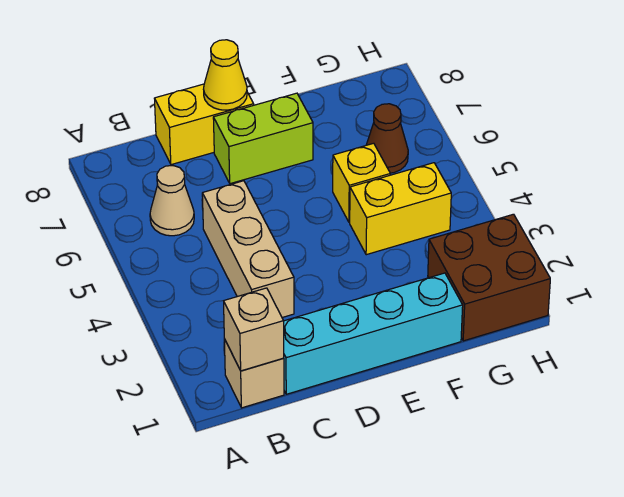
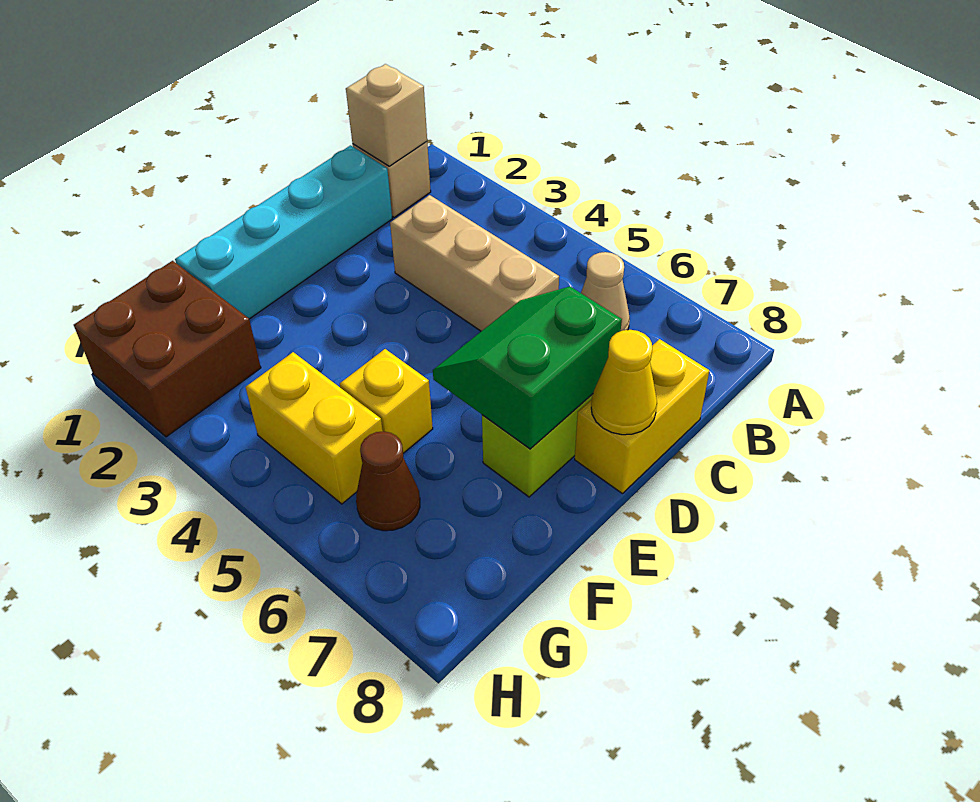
none -> green 2x2 slope [433,287,622,449]
yellow 1x2 brick [350,163,451,255] -> yellow 1x2 brick turned to [246,352,383,504]

